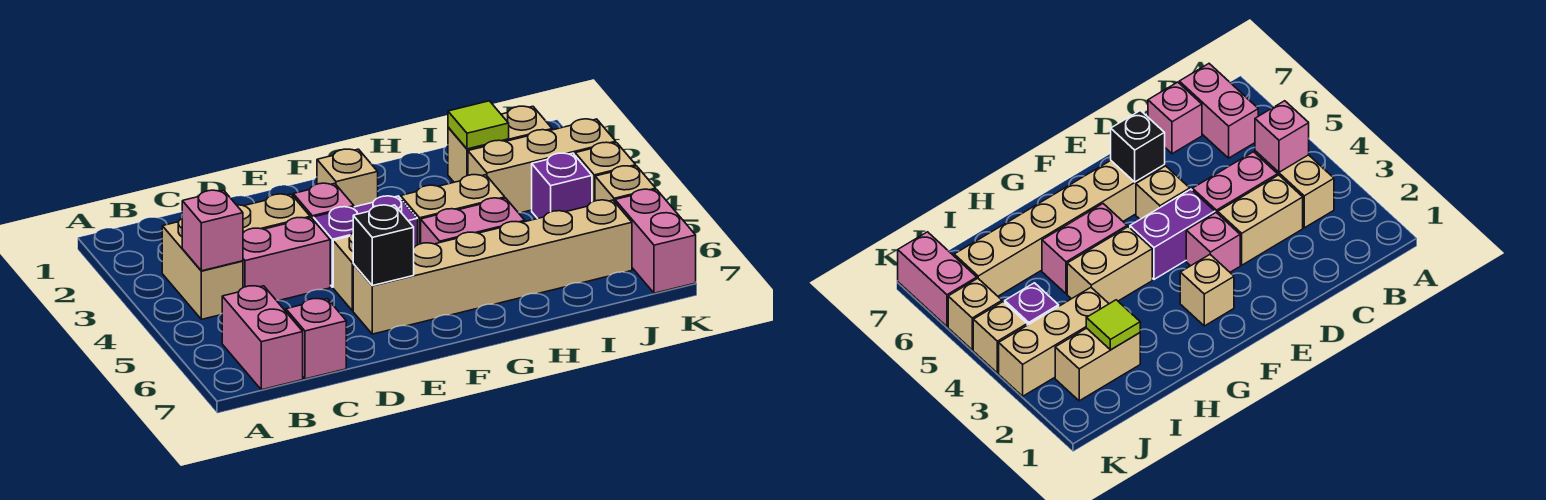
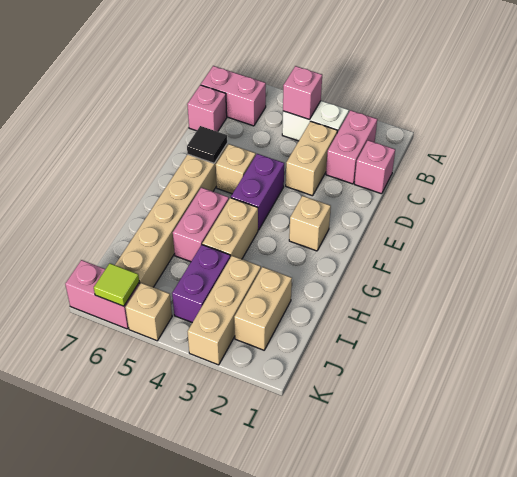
tan 1x2 brick [162,218,243,319] -> white 1x2 brick [282,101,349,141]
pink 1x2 brick [243,218,330,300] -> pink 1x2 brick moved to [326,110,377,184]
pink 1x1 brick [293,183,354,219] -> pink 1x1 brick moved to [354,140,395,194]
black 1x1 brick [353,205,414,286] -> black 1x1 tile [187,126,227,163]
lime 1x1 tile [448,101,509,149] -> lime 1x1 tile moved to [94,263,139,306]
purple 1x1 brick [532,153,592,218] -> purple 1x2 brick [172,245,230,323]
tan 1x1 brick [575,142,636,202] -> none

